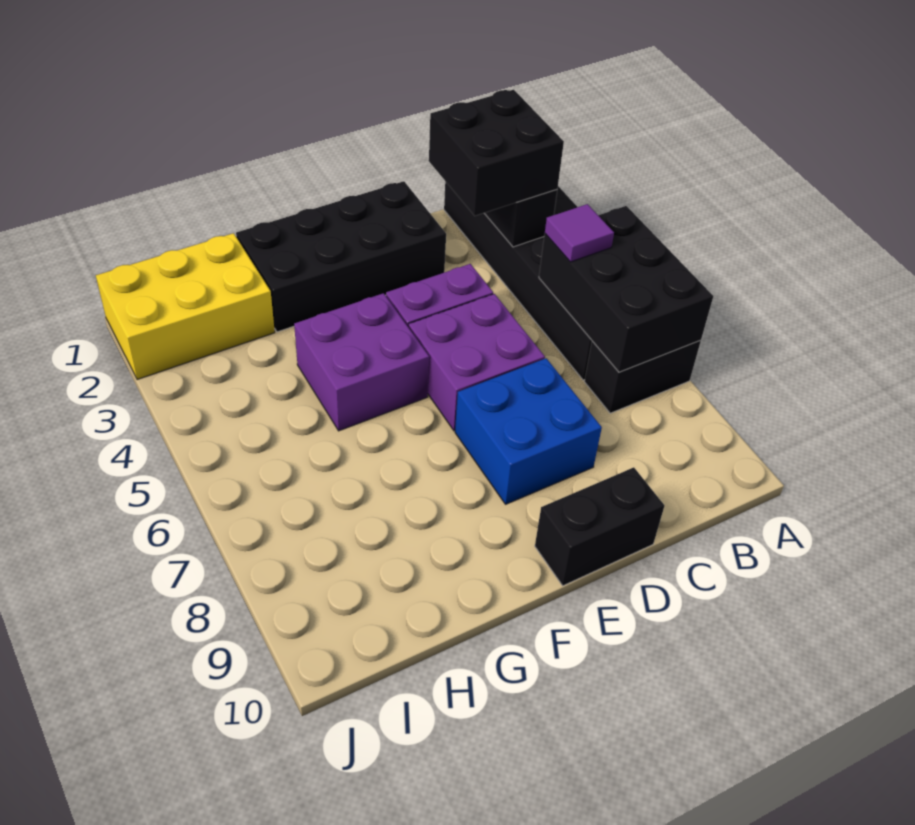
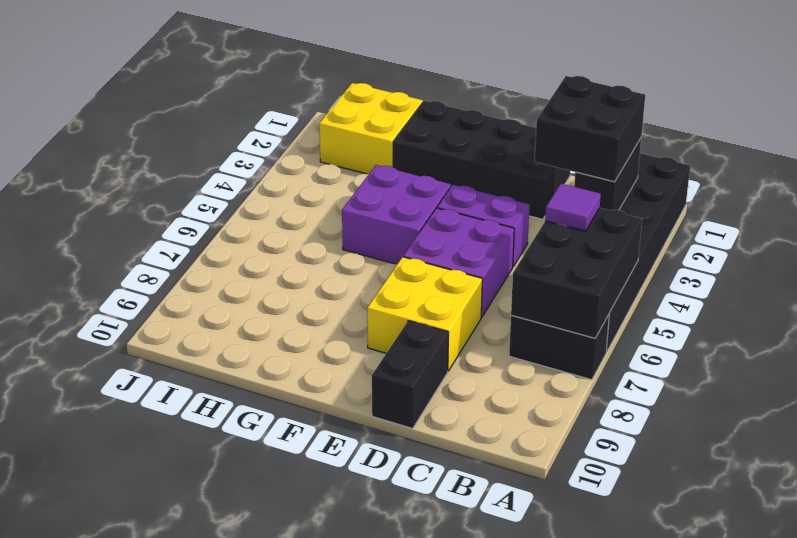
blue 2x2 brick [455,358,602,504] -> yellow 2x2 brick [367,257,482,371]
black 1x2 brick [535,467,664,586] -> black 1x2 brick turned to [372,321,448,428]
yellow 2x3 brick [96,233,275,380] -> yellow 2x2 brick [319,83,423,174]

